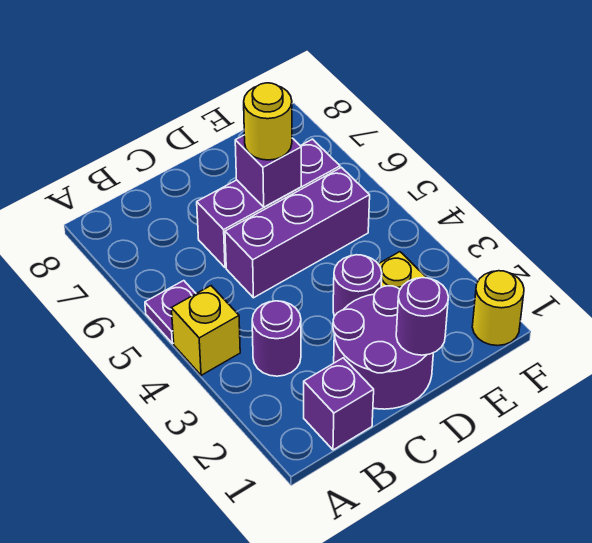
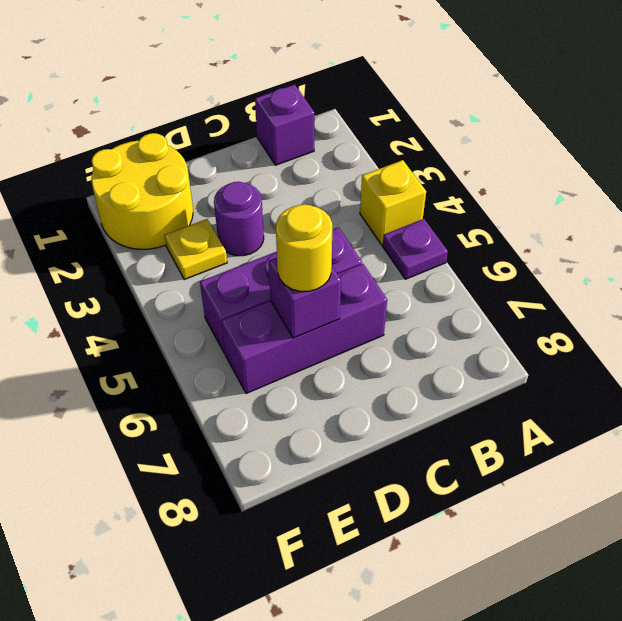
purple 1x1 round brick [252,301,301,376] -> none
purple 2x2 round brick [333,286,433,409] -> none
purple 1x1 round brick [396,278,448,355] -> none
yellow 1x1 round brick [472,271,524,346] -> yellow 2x2 round brick [91,133,193,249]

